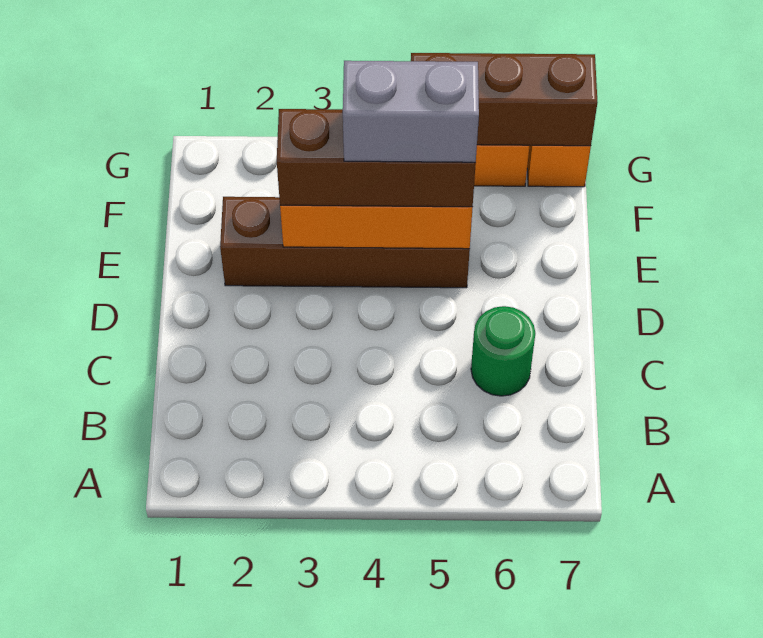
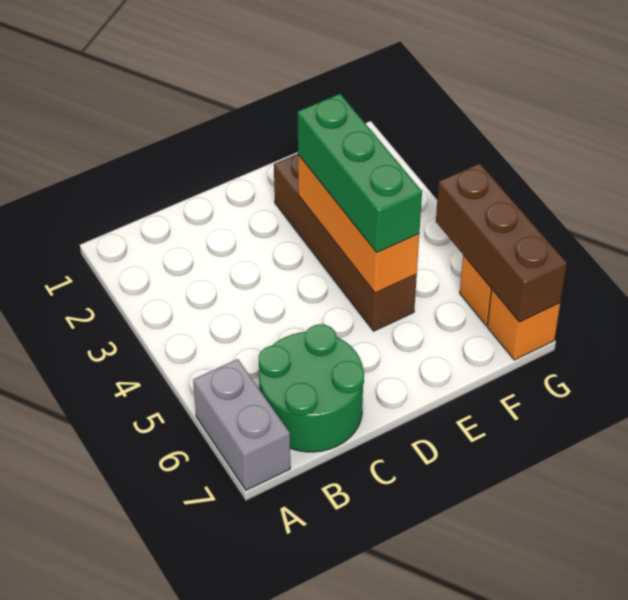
green 1x1 round brick [471,306,535,396] -> green 2x2 round brick [259,324,364,452]
brown 1x3 brick [277,109,476,207] -> green 1x3 brick [298,94,422,253]
grey 1x2 brick [343,61,479,162] -> grey 1x2 brick moved to [193,359,290,490]

